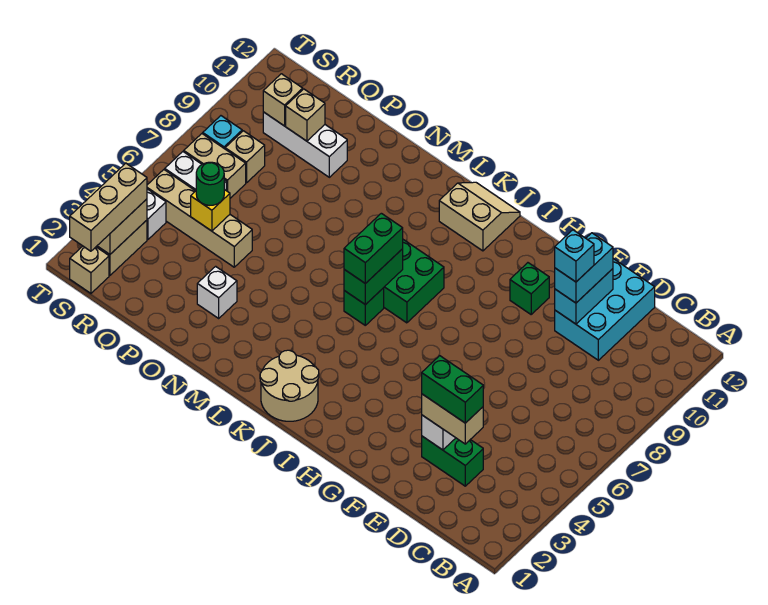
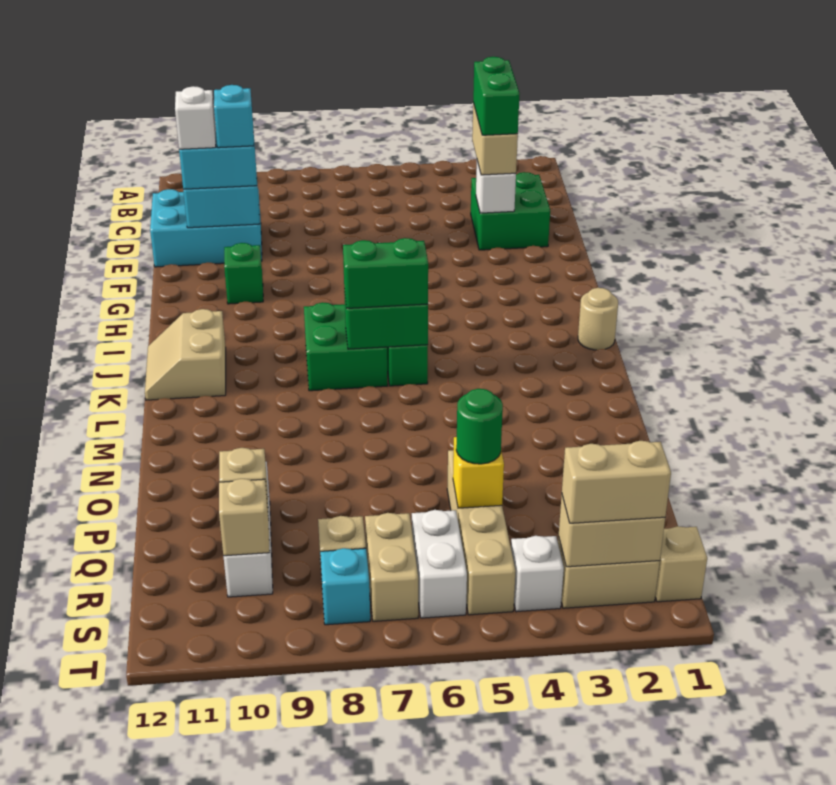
green 1x2 brick [422,436,483,486] -> green 2x2 brick [471,172,550,250]
tan 2x2 round brick [260,350,319,421] -> tan 1x1 round brick [578,288,618,350]
white 1x1 brick [197,266,237,318] -> white 1x1 brick moved to [175,86,216,149]
tan 1x3 brick [70,163,147,251] -> tan 1x2 brick [562,441,671,523]

